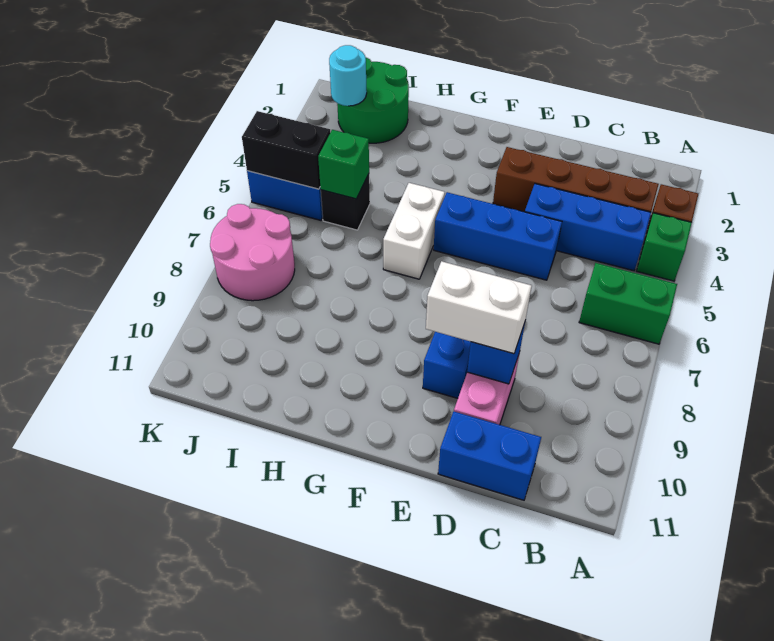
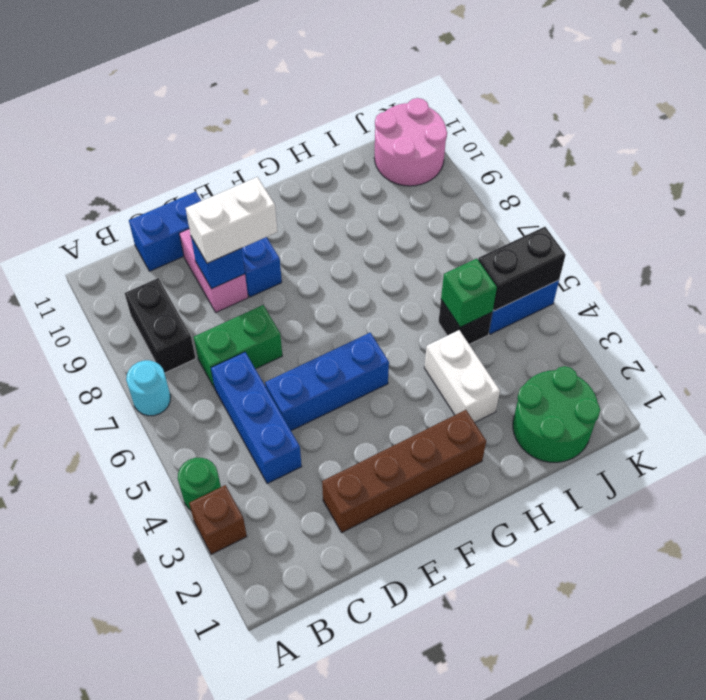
green 1x1 brick [637,213,692,281] -> green 1x1 round brick [178,458,221,510]
green 1x2 brick [579,263,677,344] -> green 1x2 brick moved to [194,305,282,388]
brown 1x4 brick [493,147,659,212] -> brown 1x4 brick moved to [322,410,486,532]
blue 1x3 brick [525,184,651,271] -> blue 1x3 brick turned to [211,352,302,484]
none -> black 1x2 brick [125,278,196,373]
white 1x2 brick [383,183,445,279] -> white 1x2 brick moved to [424,330,500,423]
cyan 1x1 round brick [329,45,367,106] -> cyan 1x1 round brick moved to [126,360,171,416]
pink 2x2 round brick [210,204,295,301] -> pink 2x2 round brick moved to [374,98,447,186]

